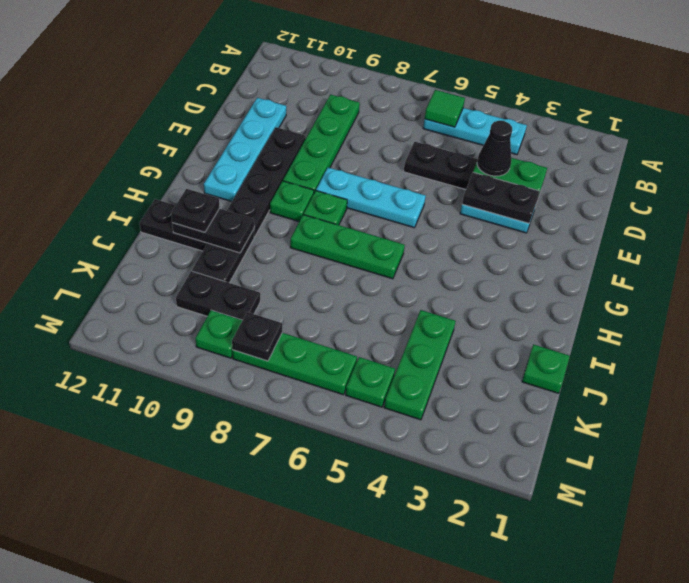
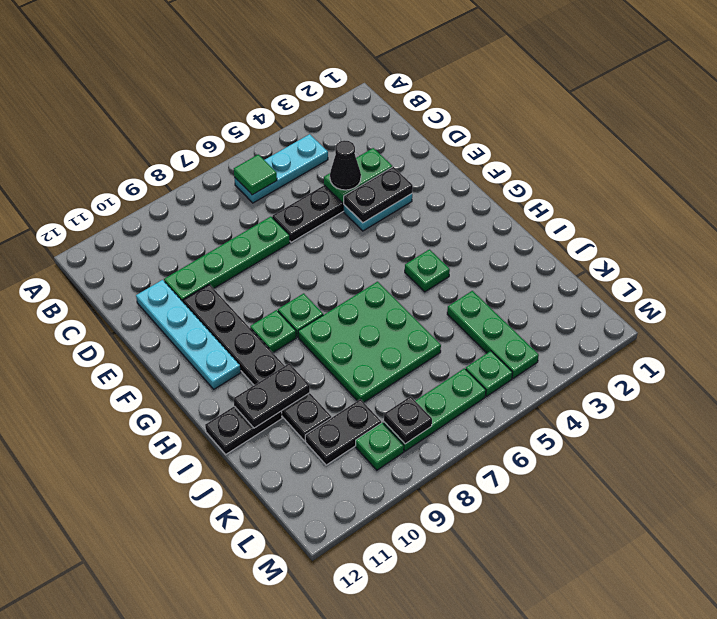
green 1x4 plate [283,95,360,192] -> green 1x4 plate turned to [164,217,290,302]
cyan 1x3 plate [316,168,426,228] -> none
green 1x3 plate [290,215,405,279] -> green 3x3 plate [298,282,441,402]
black 1x1 plate [171,189,219,232] -> none
green 1x1 plate [522,345,570,393] -> green 1x1 plate moved to [405,249,450,292]

